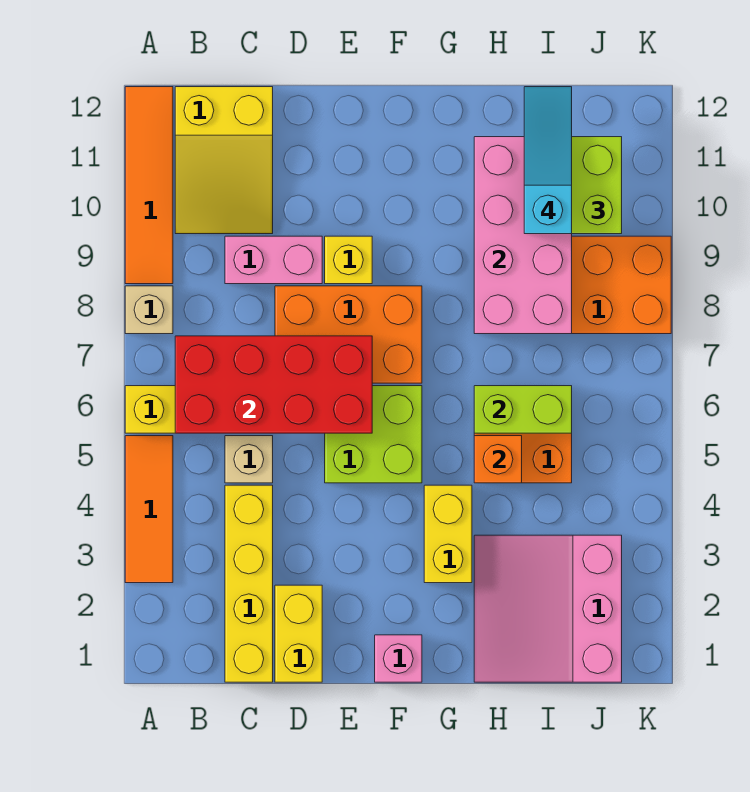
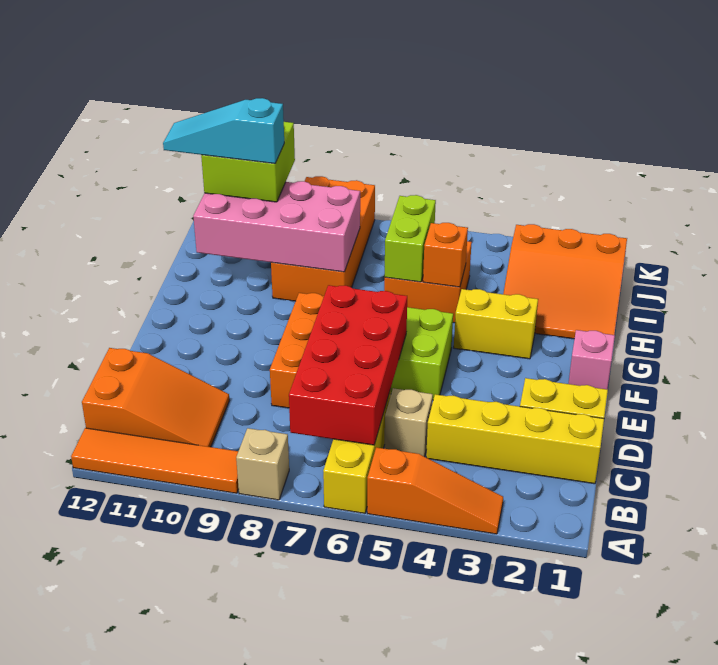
orange 1x3 tile [125,436,173,583] -> orange 1x3 slope [367,447,503,534]
yellow 2x3 slope [175,87,273,234] -> orange 2x3 slope [82,348,229,447]
pink 1x2 brick [225,236,322,284] -> none
yellow 1x1 brick [325,236,372,284] -> none
pink 3x3 slope [474,535,622,682] -> orange 3x3 slope [503,224,627,339]

